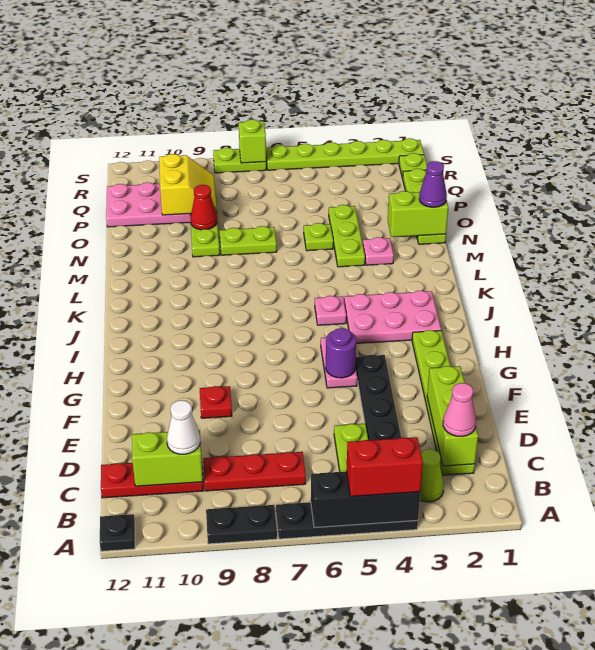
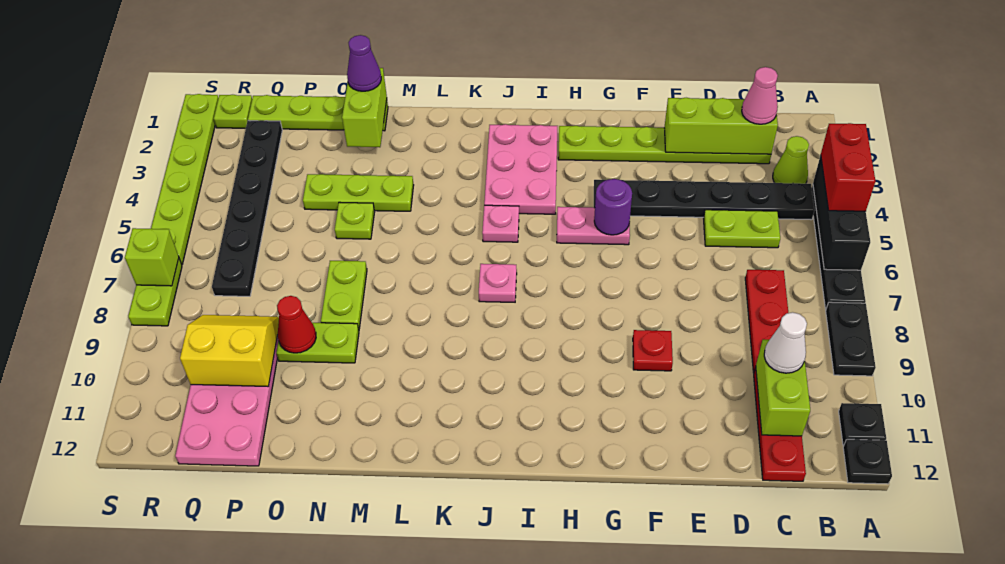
none -> black 1x1 plate [839,403,886,445]
pink 1x1 plate [363,237,394,265] -> pink 1x1 plate moved to [479,264,517,302]
none -> black 1x6 plate [212,120,282,296]

